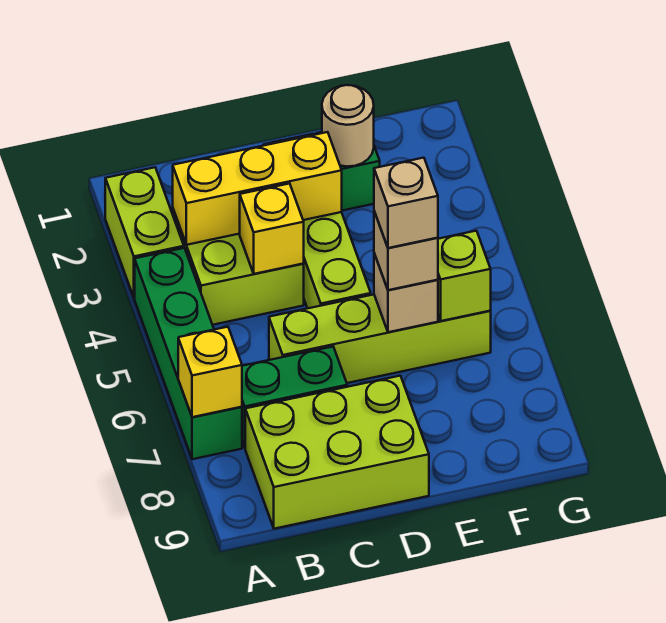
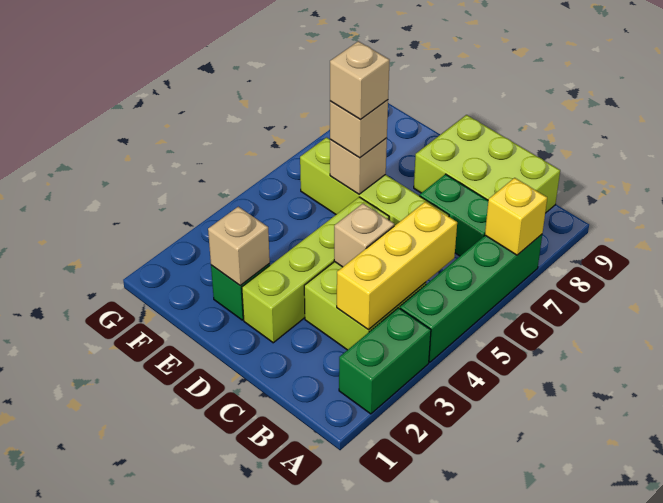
lime 1x2 brick [105,167,184,298] -> green 1x2 brick [339,308,431,414]
yellow 1x3 brick [173,132,342,245] -> yellow 1x3 brick turned to [337,202,457,330]
yellow 1x1 brick [240,183,304,274] -> tan 1x1 brick [334,204,394,267]
tan 1x1 round brick [322,85,374,167] -> tan 1x1 brick [208,207,270,285]
lime 1x1 brick [438,231,491,321] -> none

